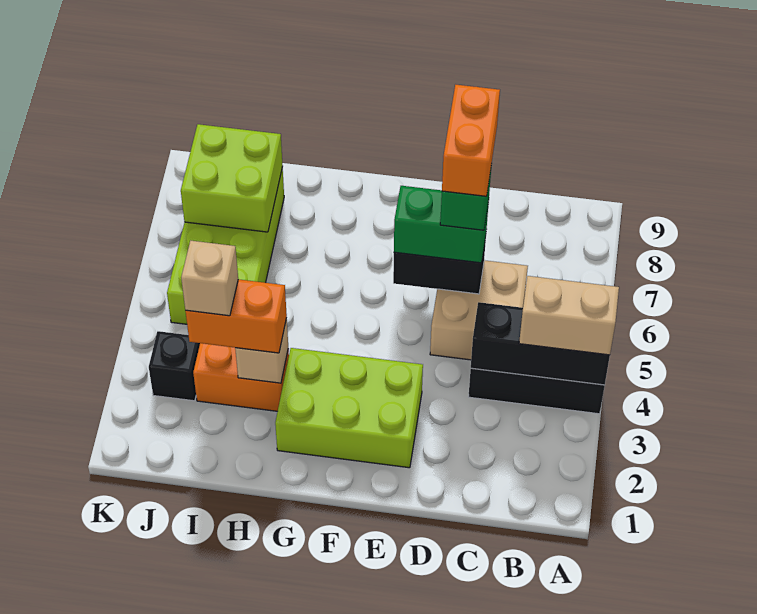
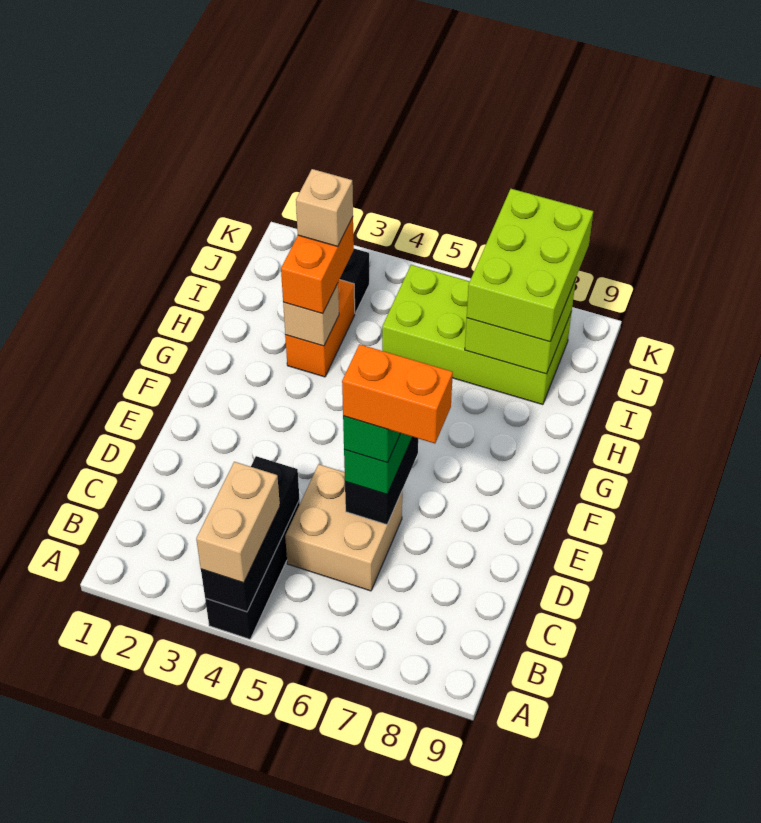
lime 2x3 brick [275,348,423,468] -> lime 2x3 brick moved to [467,189,593,342]

